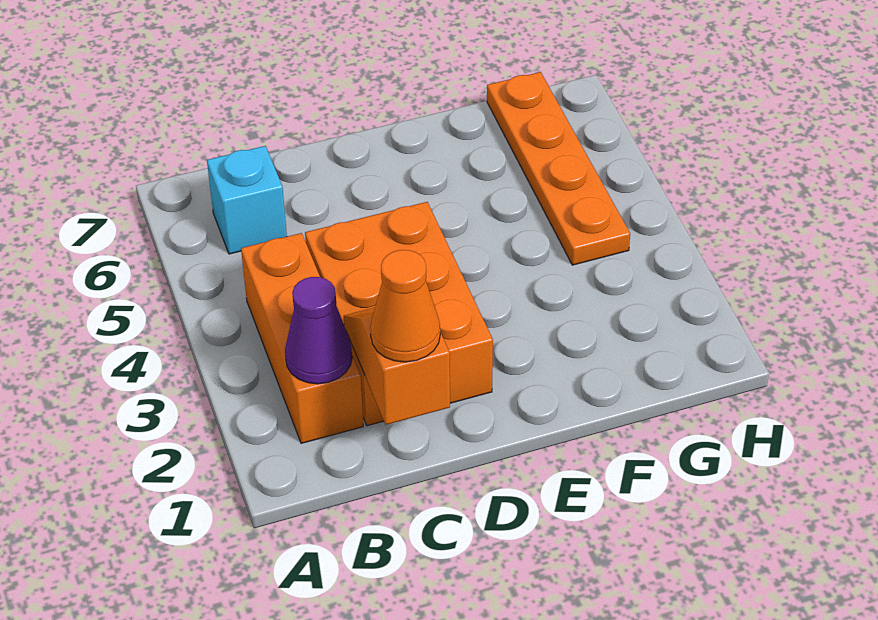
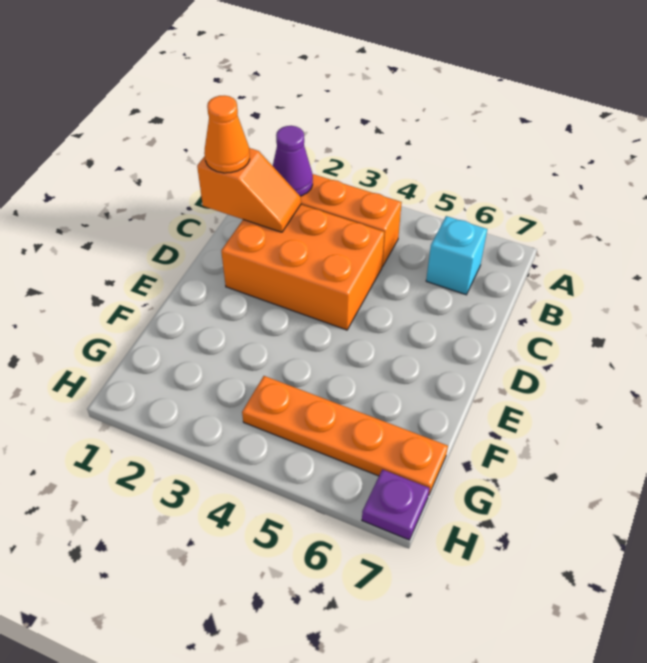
none -> purple 1x1 plate [362,469,430,540]

